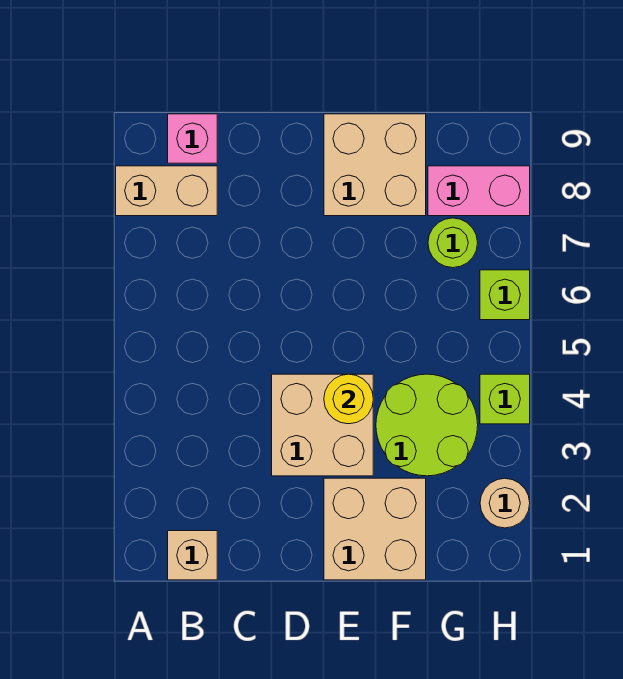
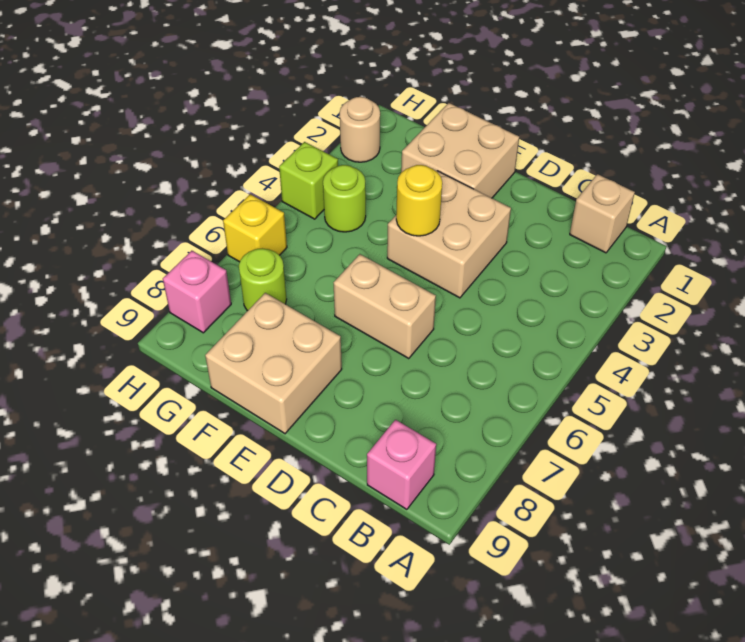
tan 1x2 brick [116,166,217,216] -> tan 1x2 brick moved to [334,254,436,359]
lime 2x2 round brick [376,374,478,476] -> lime 1x1 round brick [323,165,366,232]
pink 1x2 brick [428,166,530,216] -> pink 1x1 brick [163,251,231,333]
lime 1x1 brick [480,270,530,320] -> yellow 1x1 brick [223,194,287,262]

